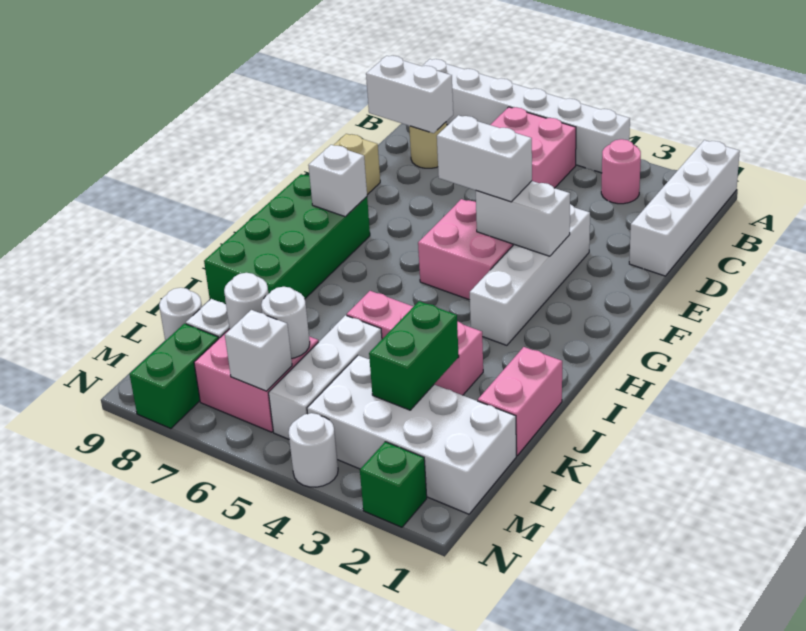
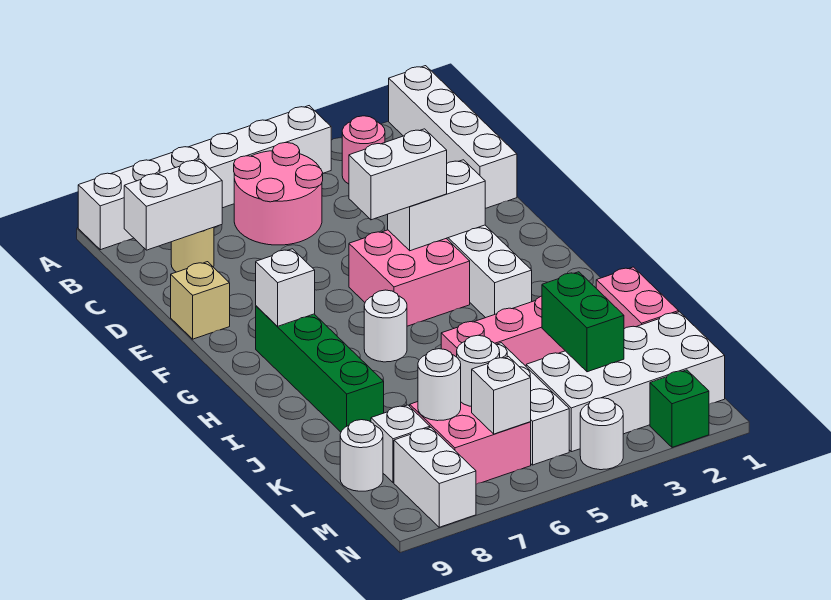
pink 2x2 brick [491,107,576,188] -> pink 2x2 round brick [234,142,323,245]
green 2x4 brick [204,174,370,304] -> green 1x4 brick [256,306,384,432]
none -> white 1x1 round brick [364,290,407,362]
green 1x2 brick [130,324,219,429] -> white 1x2 brick [394,428,476,527]

